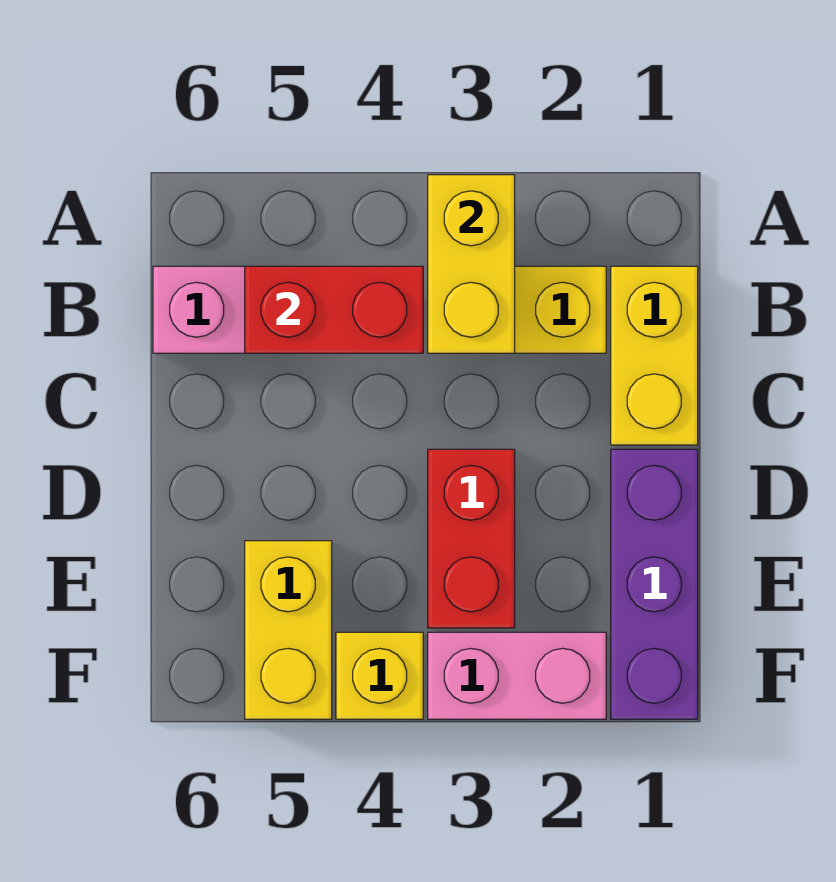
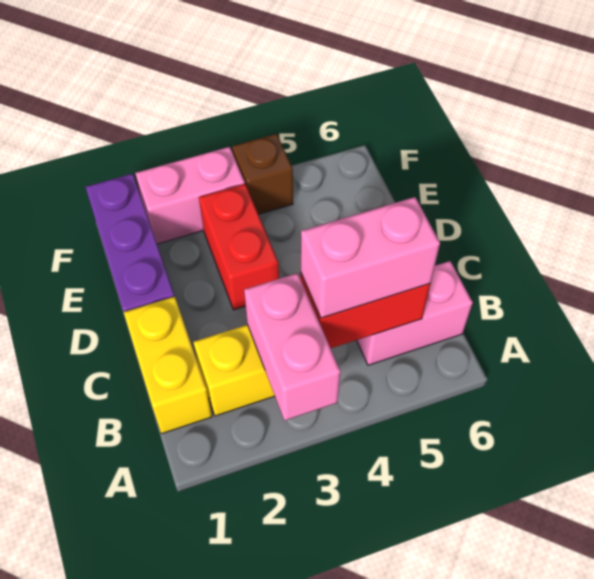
yellow 1x2 brick [428,175,515,353] -> pink 1x2 brick [244,273,340,421]
none -> pink 1x2 brick [301,197,440,318]
yellow 1x2 brick [245,541,332,719] -> none
yellow 1x1 brick [336,632,423,719] -> brown 1x1 brick [232,134,293,214]

